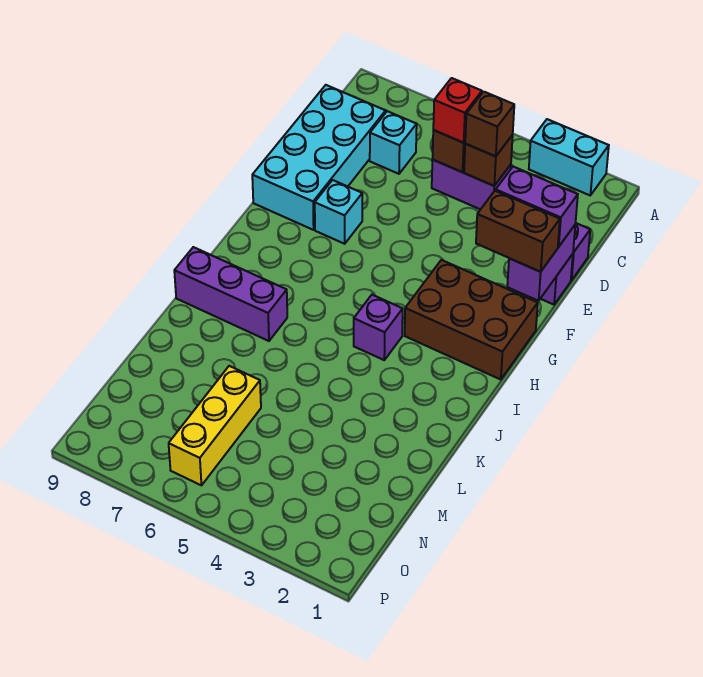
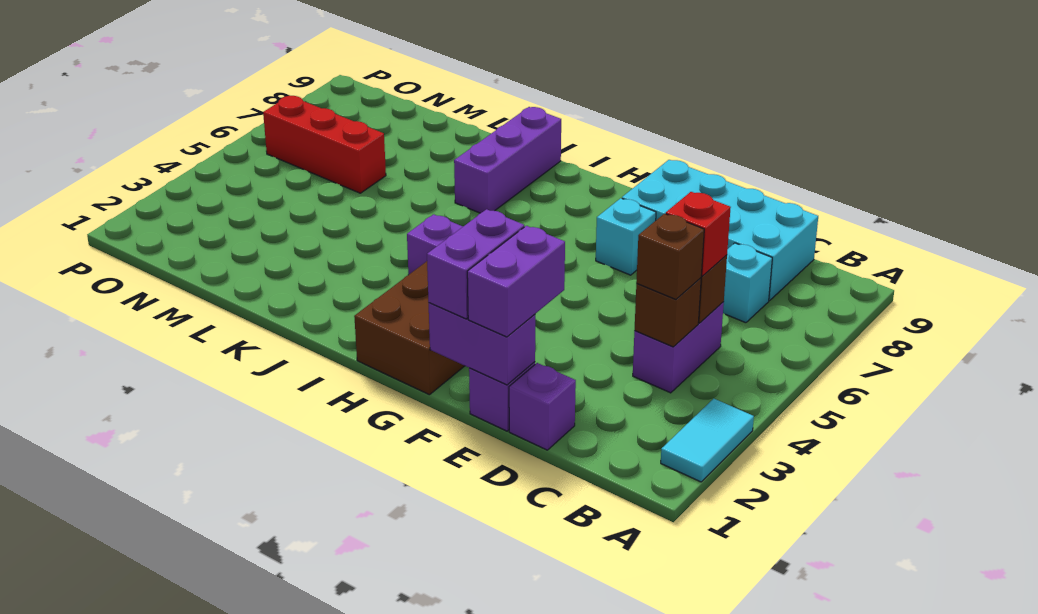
cyan 1x2 brick [529,119,609,195] -> cyan 1x2 tile [661,399,754,482]
brown 1x2 brick [476,191,560,272] -> purple 1x2 brick [427,209,524,319]
yellow 1x3 brick [169,366,261,485] -> red 1x3 brick [263,96,386,193]

